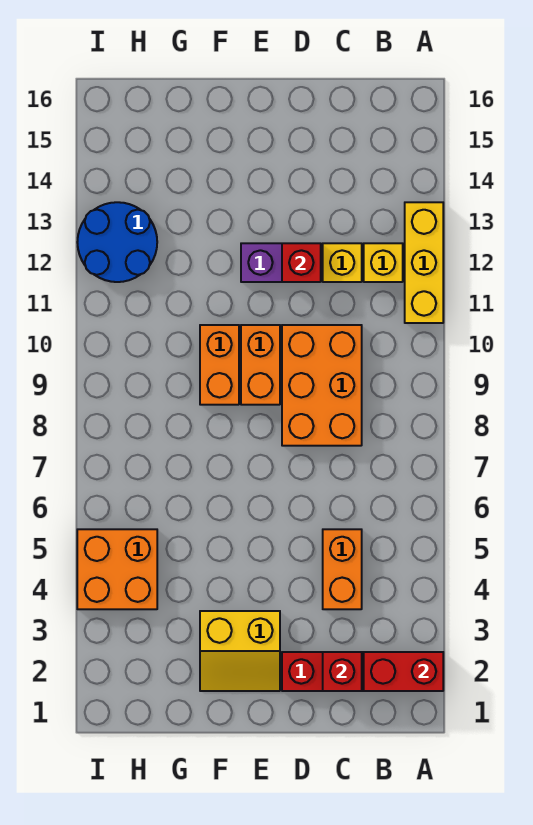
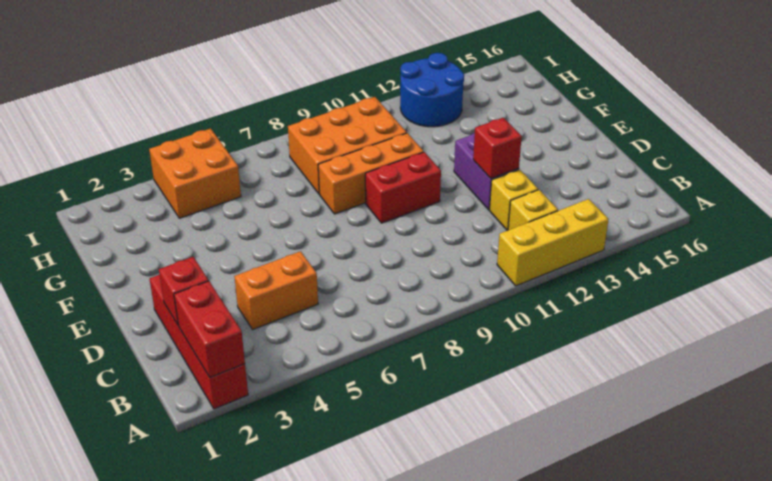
orange 2x3 brick [282,325,362,446] -> orange 2x3 brick moved to [288,97,407,194]
yellow 2x2 slope [200,611,280,691] -> none
orange 1x2 brick [241,325,280,405] -> red 1x2 brick [365,152,441,223]
orange 1x2 brick [200,325,239,405] -> orange 1x3 brick [318,133,424,214]

